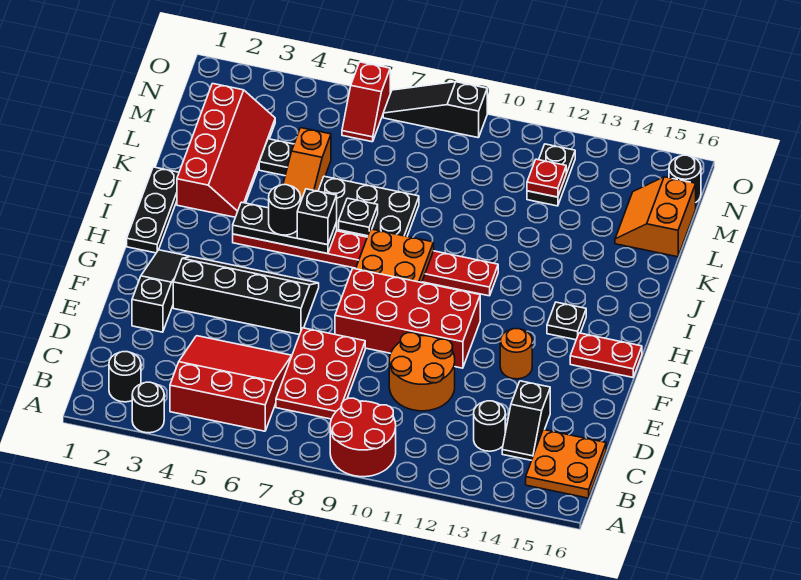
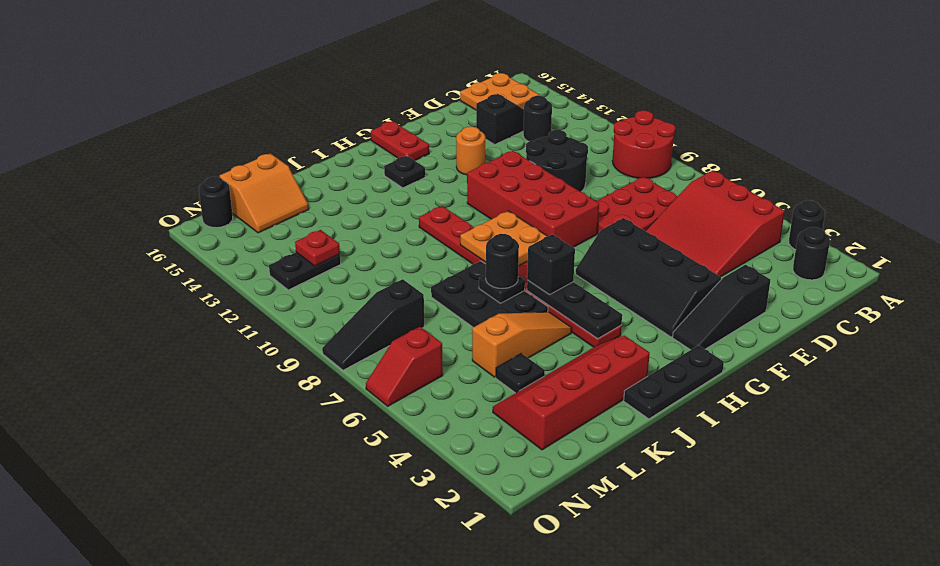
orange 2x2 round brick [389,333,455,411] -> black 2x2 round brick [526,130,588,192]
black 1x1 round brick [269,185,301,235] -> black 1x1 round brick moved to [486,234,519,288]
red 1x2 slope [342,62,390,142] -> red 1x2 slope turned to [366,327,443,406]
black 1x3 slope [383,82,487,138] -> black 1x3 slope turned to [322,279,424,370]

